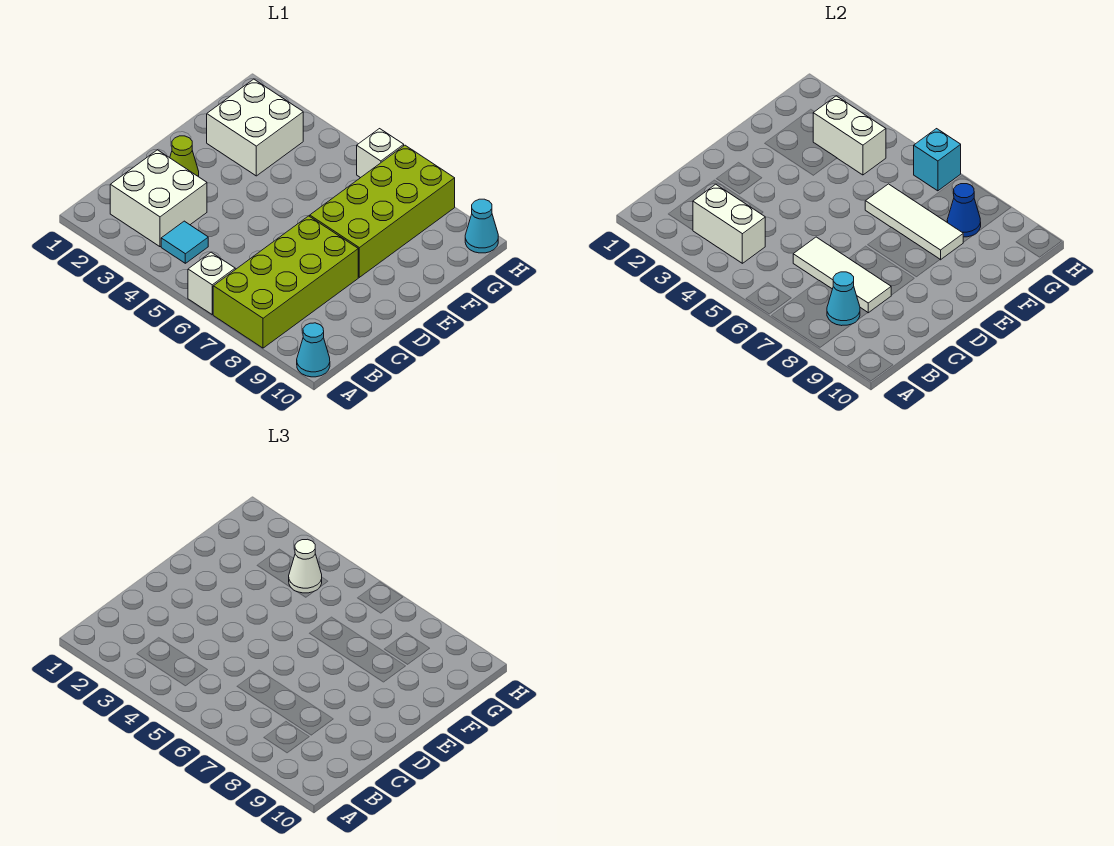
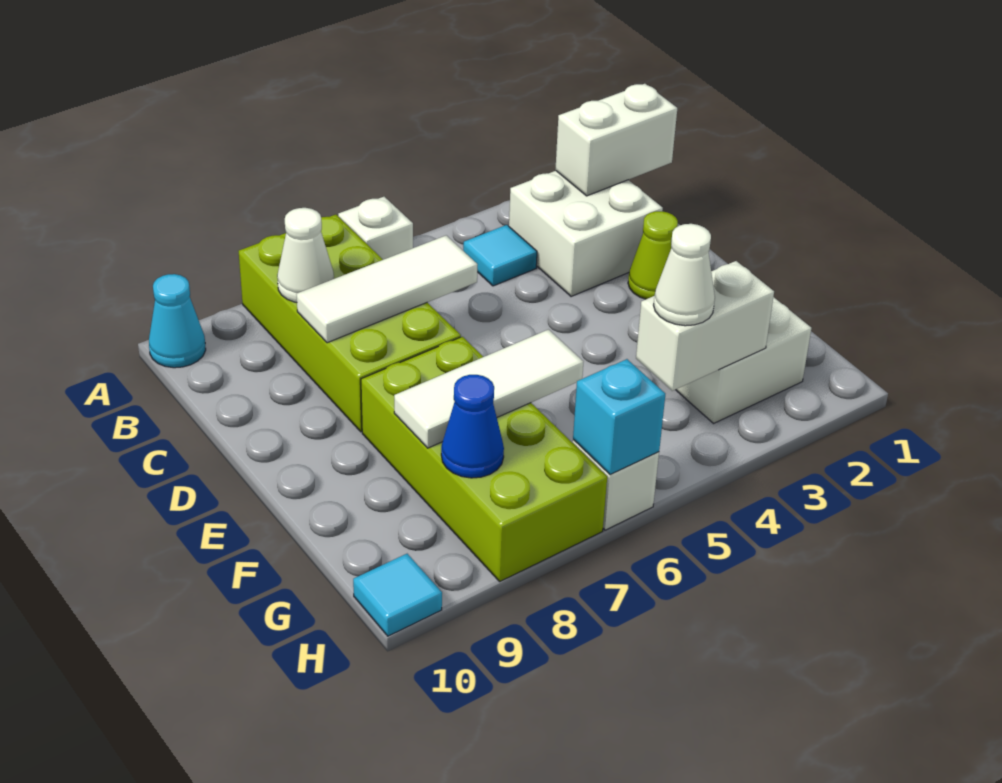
white 1x2 brick [693,184,765,263] -> white 1x2 brick moved to [555,84,677,196]
cyan 1x1 cone [827,272,860,326] -> white 1x1 cone [277,208,334,302]
cyan 1x1 cone [465,199,498,253] -> cyan 1x1 tile [353,554,442,636]

